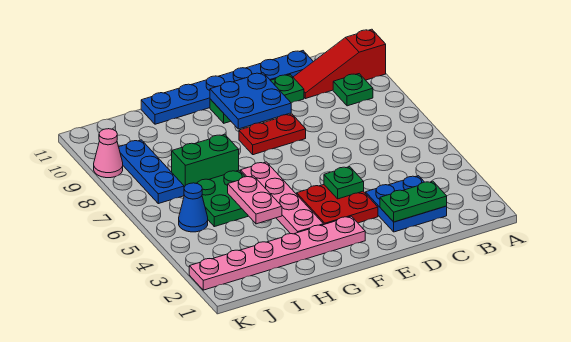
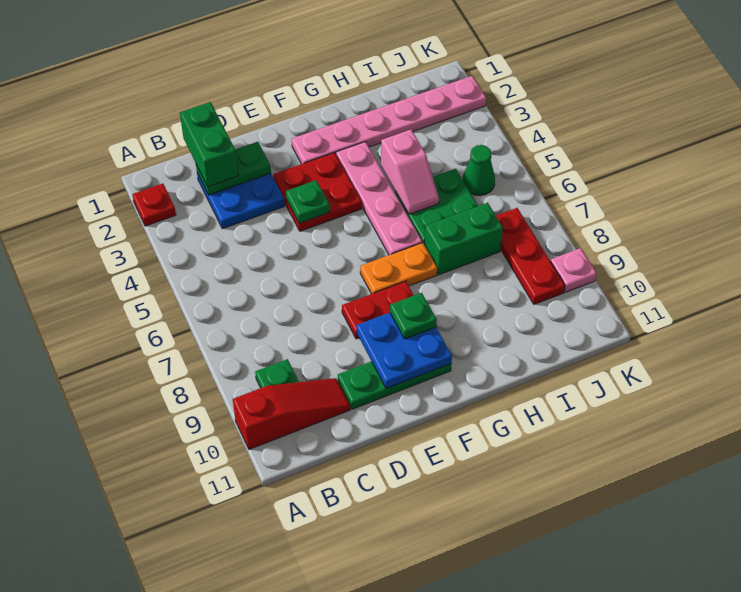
none -> red 1x1 plate [132,184,176,226]
none -> green 1x2 brick [180,102,238,187]
blue 1x6 plate [141,51,313,124] -> none
none -> orange 1x2 plate [360,243,437,294]
none -> green 1x1 plate [390,293,437,339]
pink 1x2 plate [228,176,282,224] -> pink 1x2 slope [381,130,439,214]
blue 1x1 cone [179,183,208,232] -> green 1x1 cone [463,145,495,196]
blue 1x3 plate [119,140,184,204] -> red 1x3 plate [496,208,565,304]
pink 1x1 cone [94,129,123,178] -> pink 1x1 plate [551,248,597,292]

